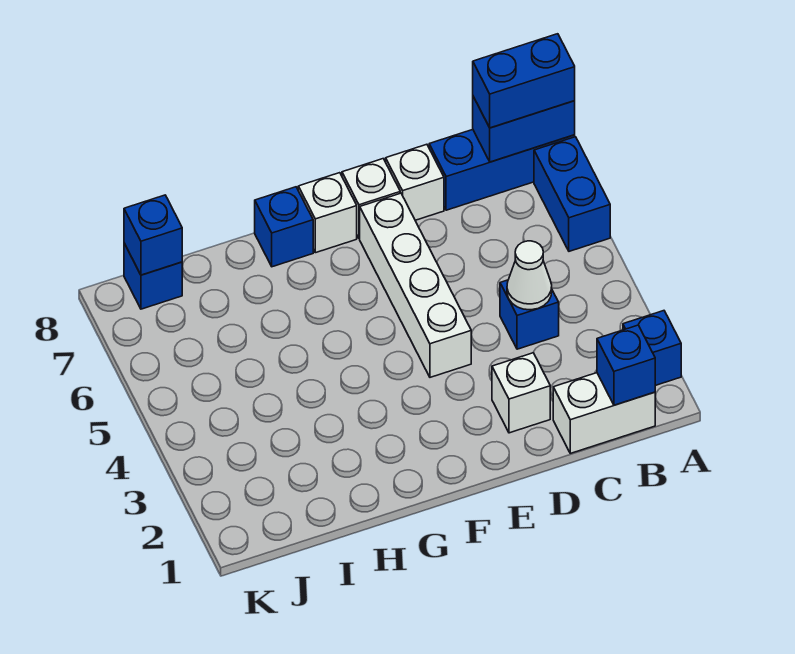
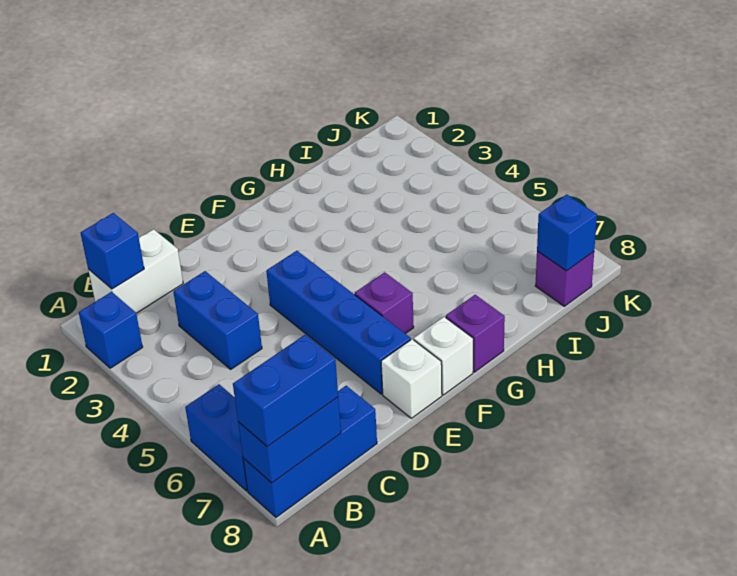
blue 1x1 brick [500,280,559,349] -> blue 1x2 brick [173,271,262,369]
white 1x1 cone [507,241,552,310] -> none
white 1x1 brick [492,353,550,433] -> none
white 1x1 brick [386,144,444,220] -> none
white 1x4 brick [360,193,471,377] -> blue 1x4 brick [266,251,411,394]
none -> purple 1x1 brick [355,272,414,334]
blue 1x1 brick [255,187,313,267] -> purple 1x1 brick [446,295,505,372]
blue 1x1 brick [124,243,182,309] -> purple 1x1 brick [535,251,594,306]

